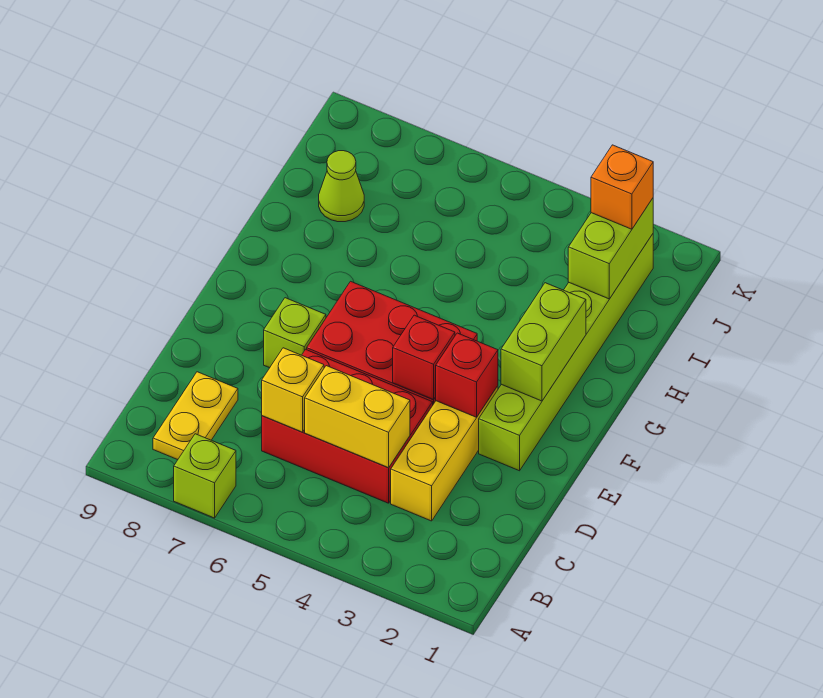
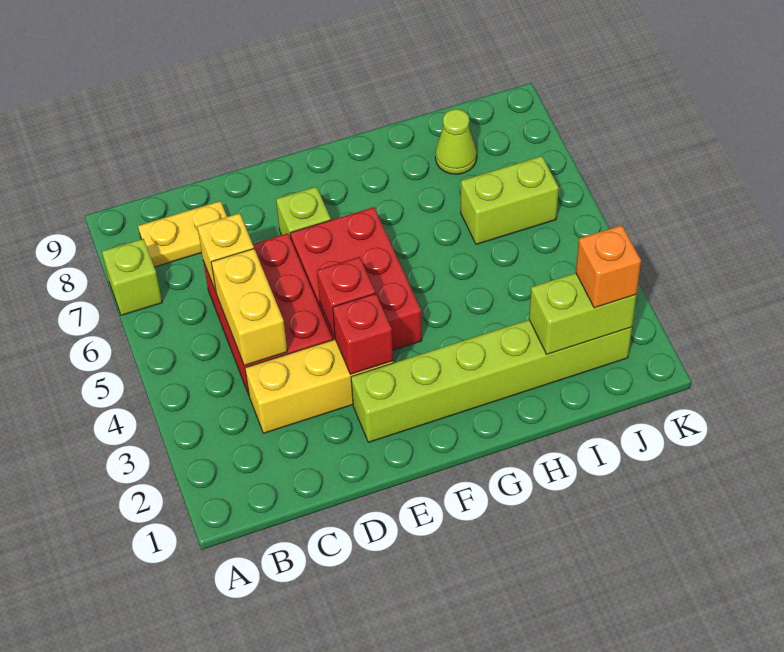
lime 1x2 brick [501,283,586,401] -> lime 1x2 brick moved to [461,156,559,244]

